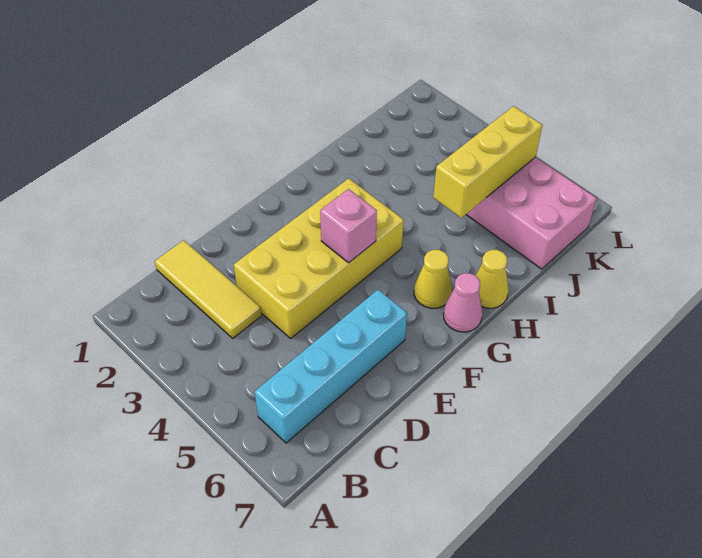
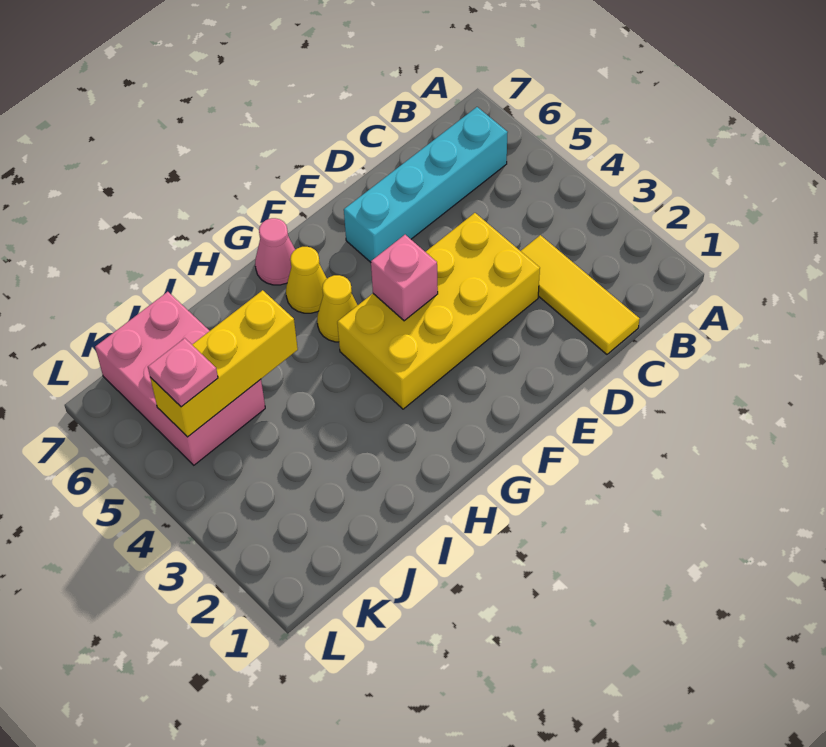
yellow 1x1 cone [476,250,509,308] -> yellow 1x1 cone moved to [317,275,358,342]
none -> pink 1x1 plate [148,338,218,407]

